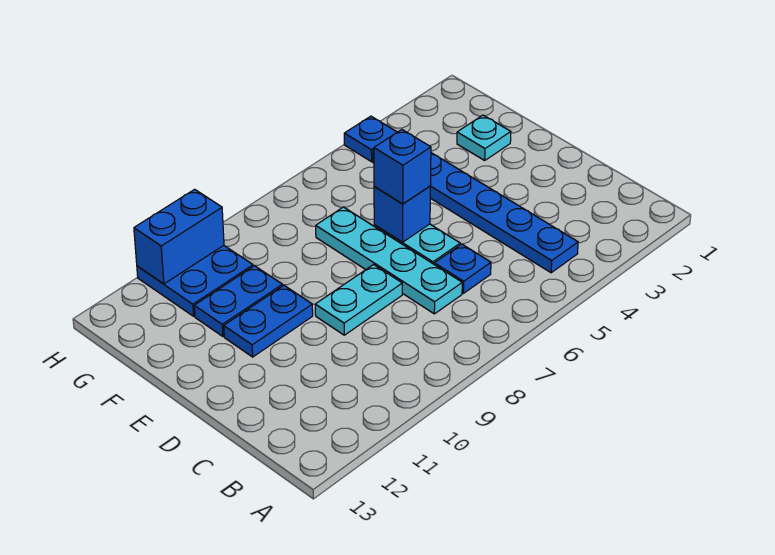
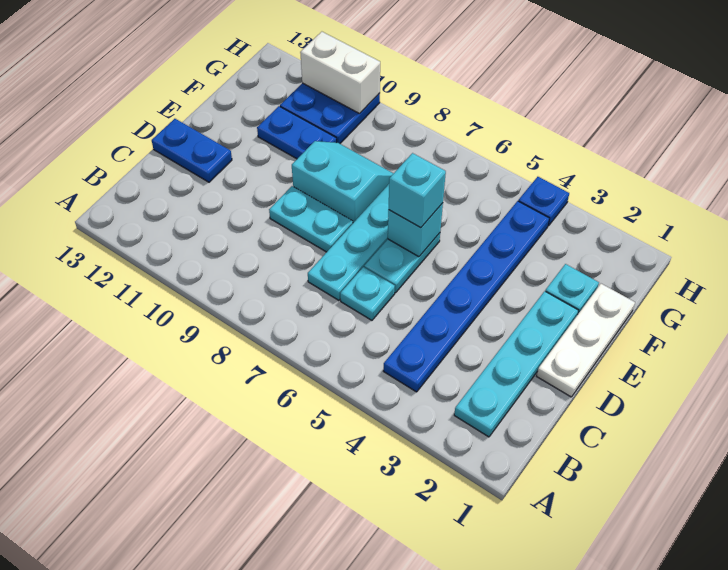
none -> cyan 1x4 plate [454,291,578,437]
blue 1x1 plate [434,244,491,293] -> cyan 1x1 plate [340,267,395,320]
none -> white 1x3 plate [537,284,635,397]
blue 1x1 brick [374,186,430,242] -> cyan 1x1 brick [388,203,443,257]
blue 1x1 brick [374,130,431,204] -> cyan 1x1 brick [389,153,446,228]
none -> cyan 2x2 slope [292,141,394,223]
blue 1x2 plate [224,285,313,357] -> blue 1x2 plate moved to [152,119,232,182]
blue 1x2 brick [134,189,224,284] -> white 1x2 brick [300,32,380,114]

